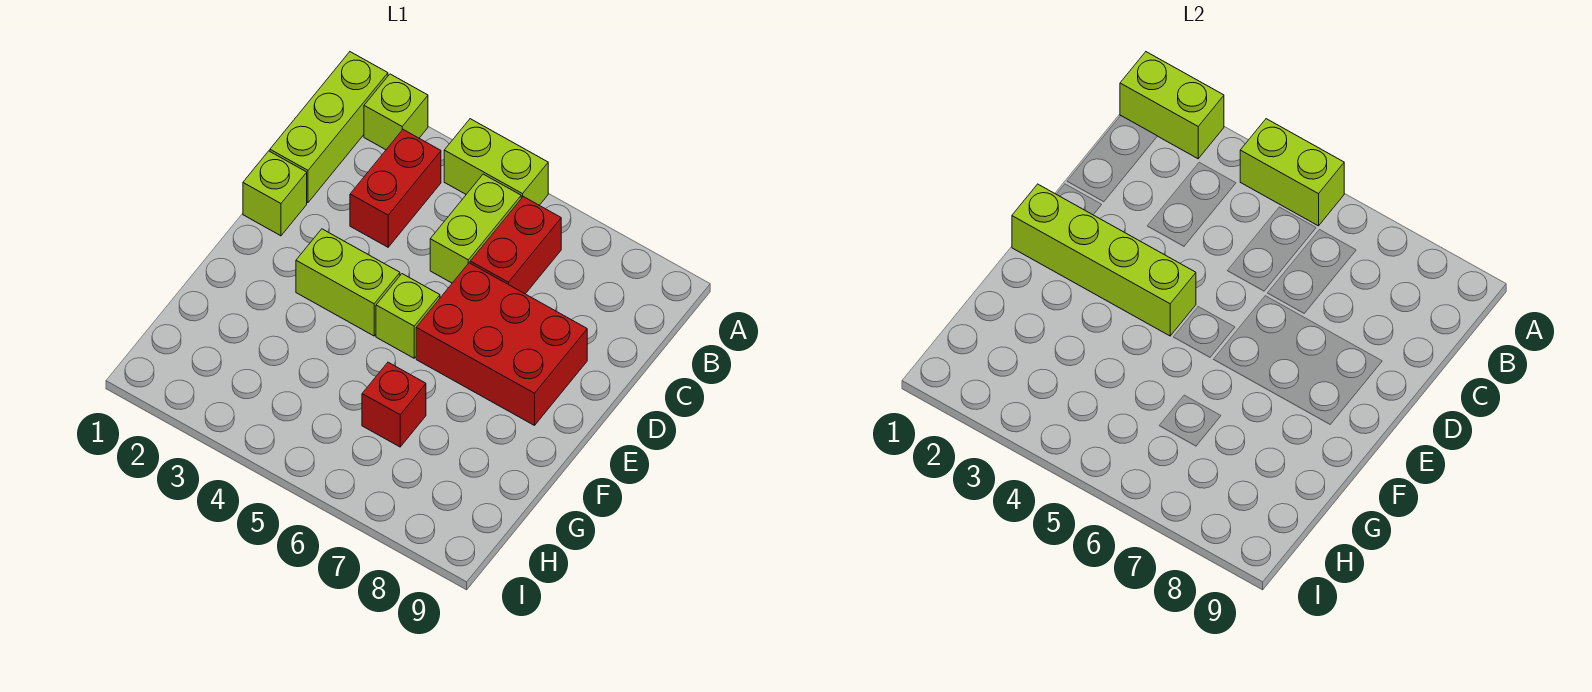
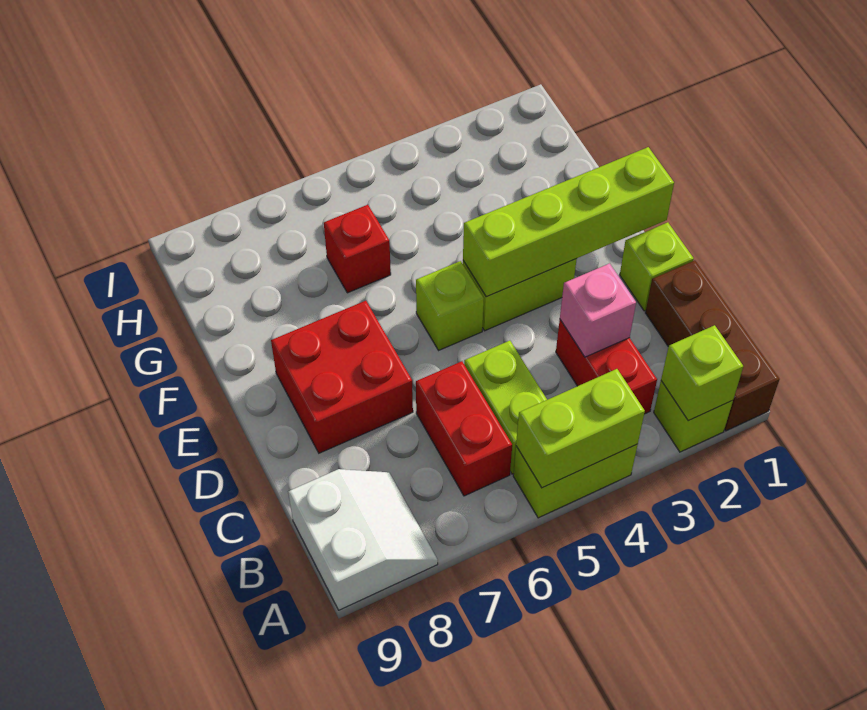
lime 1x3 brick [270,52,388,203] -> brown 1x3 brick [645,260,780,431]
lime 1x2 brick [1120,52,1224,159] -> lime 1x1 brick [661,325,743,421]
none -> white 2x2 slope [288,469,438,610]
none -> pink 1x1 brick [560,263,636,357]
red 2x3 brick [416,263,587,425] -> red 2x2 brick [271,301,413,453]

